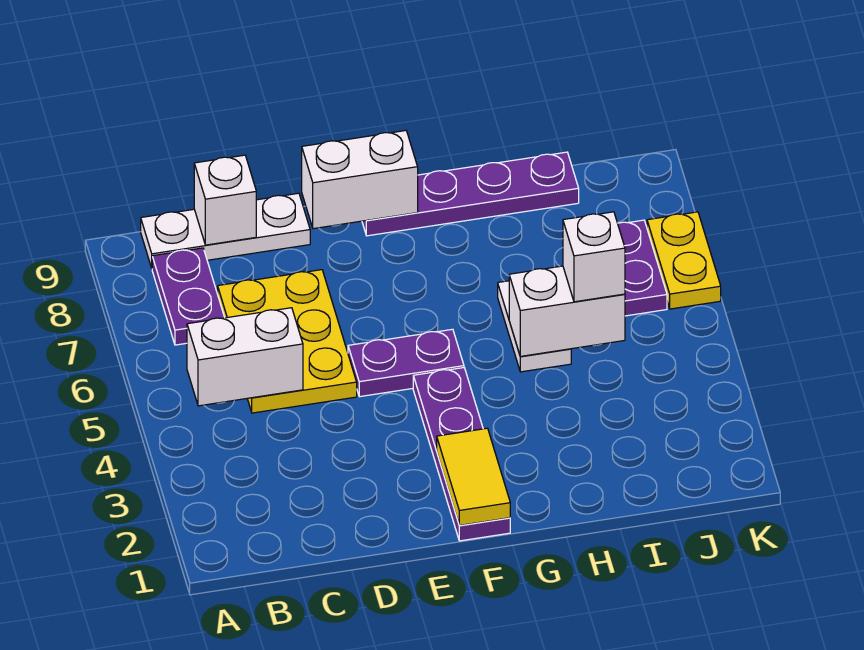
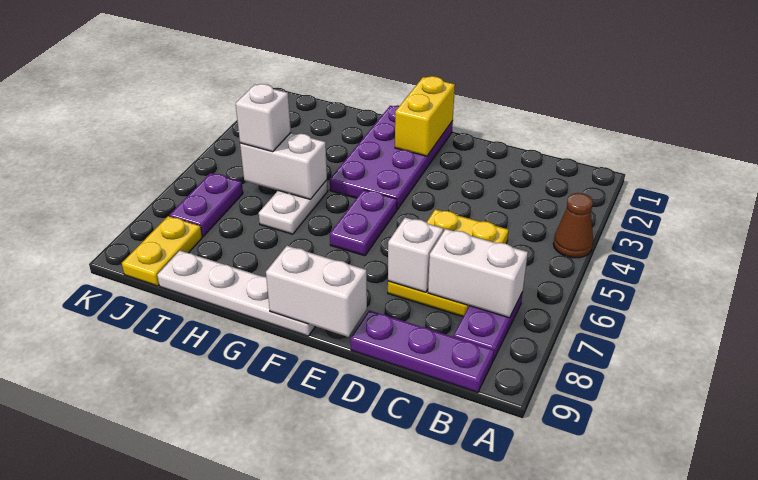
none -> brown 1x1 cone [553,193,593,258]
white 1x2 brick [187,308,303,406] -> white 1x2 brick moved to [428,229,528,318]
white 1x3 plate [141,193,310,268] -> purple 1x3 plate [351,310,494,393]
white 1x1 brick [194,155,256,245] -> white 1x1 brick moved to [388,218,443,292]
purple 1x2 plate [348,329,464,397] -> purple 1x2 plate turned to [330,190,397,256]
purple 1x4 plate [413,368,510,541] -> purple 2x4 plate [330,105,453,210]
yellow 1x2 tile [437,428,510,525] -> yellow 1x2 brick [395,76,455,156]
purple 1x4 plate [362,152,579,236] -> white 1x4 plate [157,251,315,336]
yellow 1x2 plate [647,212,721,309] -> yellow 1x2 plate moved to [122,216,202,286]

